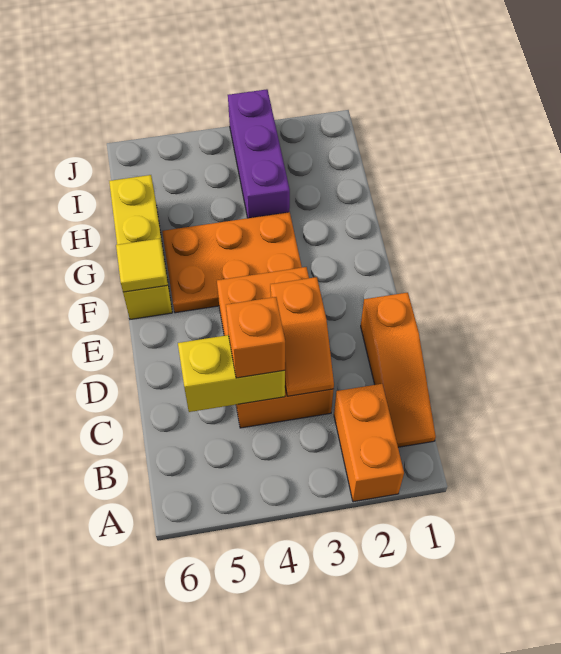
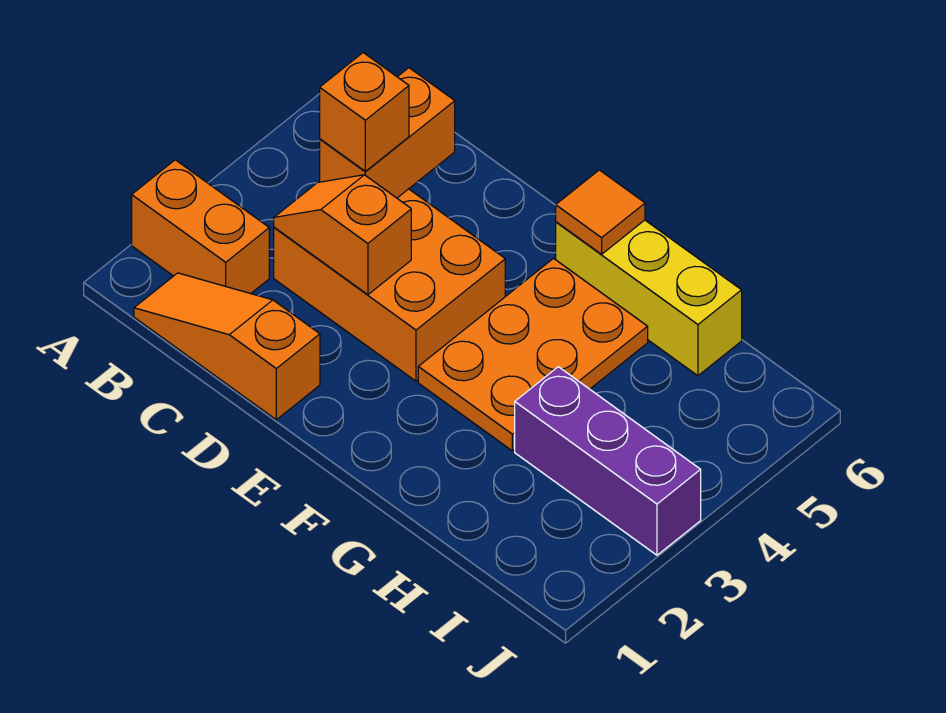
yellow 1x2 brick [178,335,285,412] -> orange 1x2 brick [320,68,455,198]
yellow 1x1 tile [116,239,167,292] -> orange 1x1 tile [556,170,645,254]

